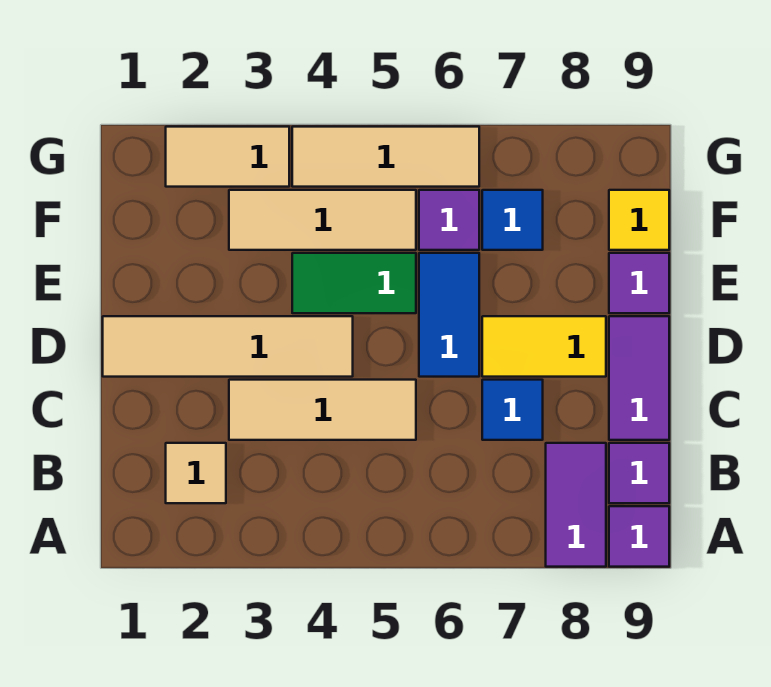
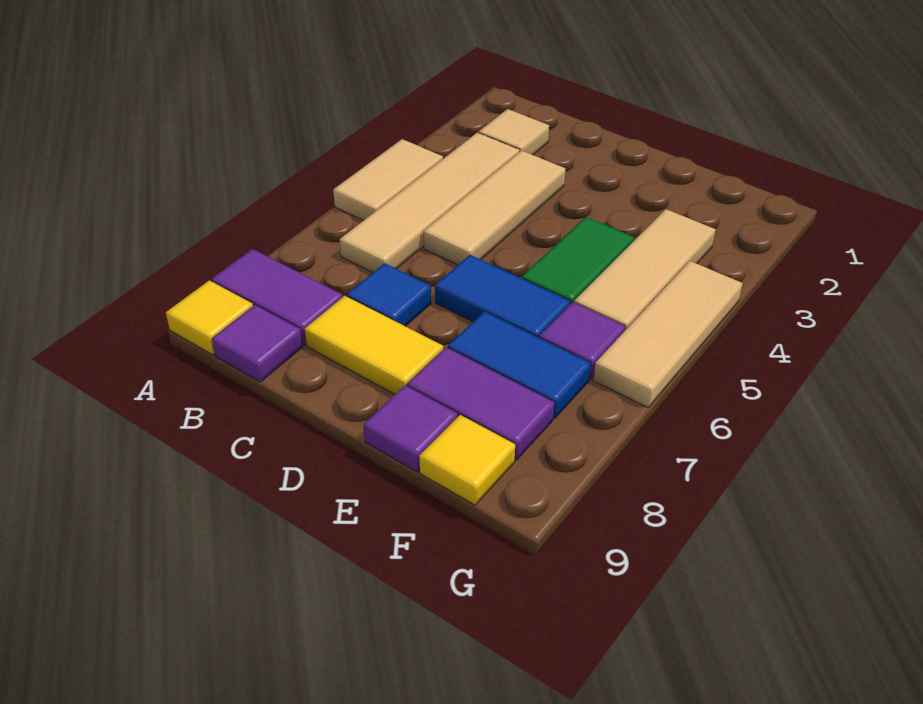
purple 1x1 tile [609,506,669,567] -> yellow 1x1 tile [166,280,253,355]
purple 1x2 tile [609,316,669,440] -> purple 1x2 tile moved to [407,347,554,460]
tan 1x4 tile [103,316,353,377] -> tan 1x4 tile moved to [340,133,519,273]
yellow 1x2 tile [482,316,606,377] -> yellow 1x2 tile turned to [305,296,443,394]
blue 1x1 tile [482,190,543,250] -> blue 1x2 tile [448,312,591,418]
tan 1x2 tile [166,127,289,187] -> tan 1x2 tile moved to [333,139,443,221]

